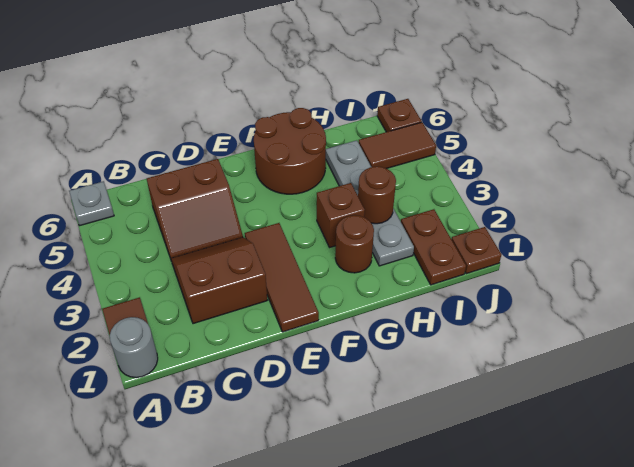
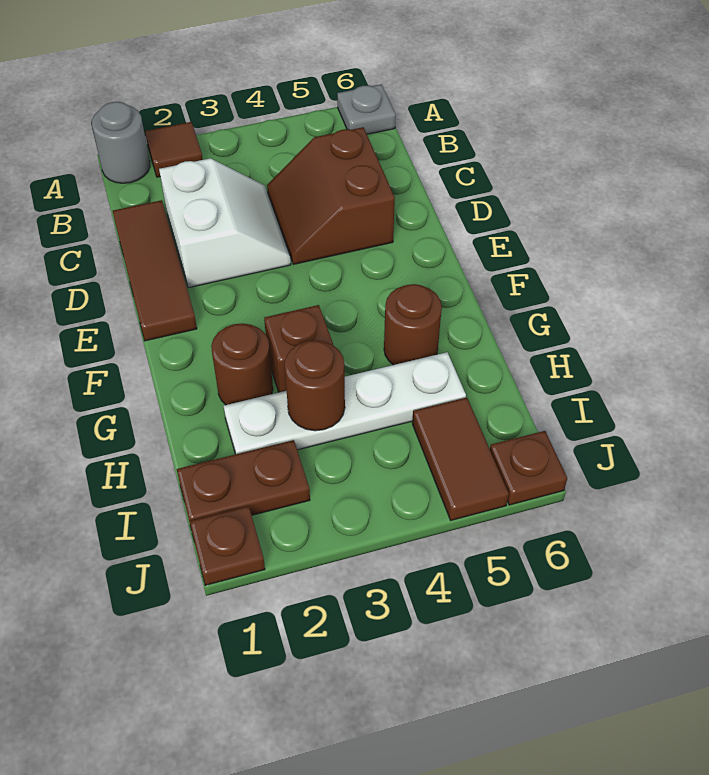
brown 2x2 slope [171,237,267,324] -> white 2x2 slope [159,158,291,288]
brown 1x3 tile [245,223,319,332] -> brown 1x3 tile turned to [113,200,197,341]
brown 2x2 round brick [254,108,326,194] -> brown 1x1 round brick [384,284,442,365]
grey 1x4 plate [326,140,414,266] -> white 1x4 plate [224,352,466,454]

